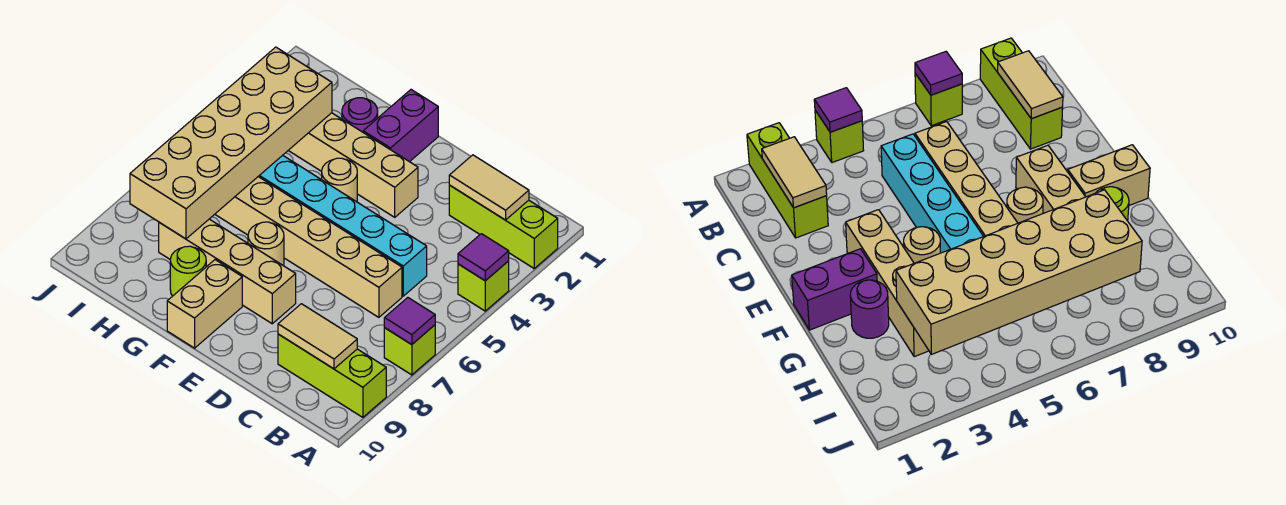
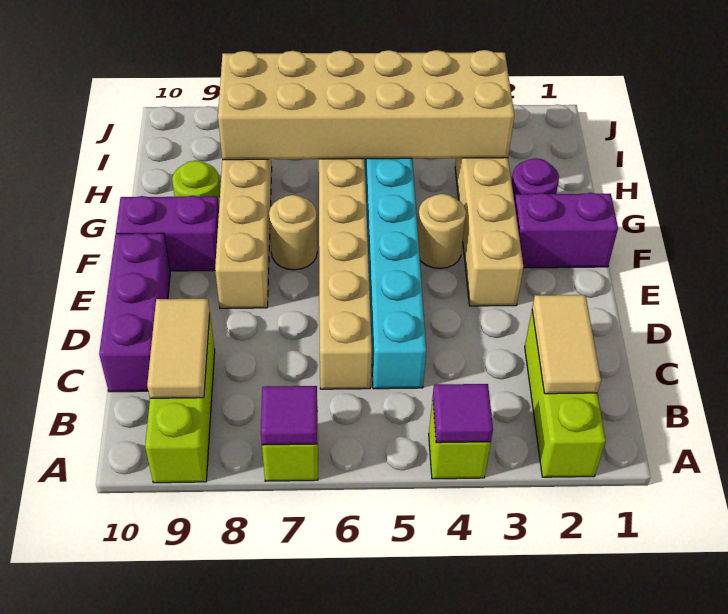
none -> purple 1x3 brick [99,233,170,392]
tan 1x2 brick [167,260,242,348] -> purple 1x2 brick [116,196,219,271]

